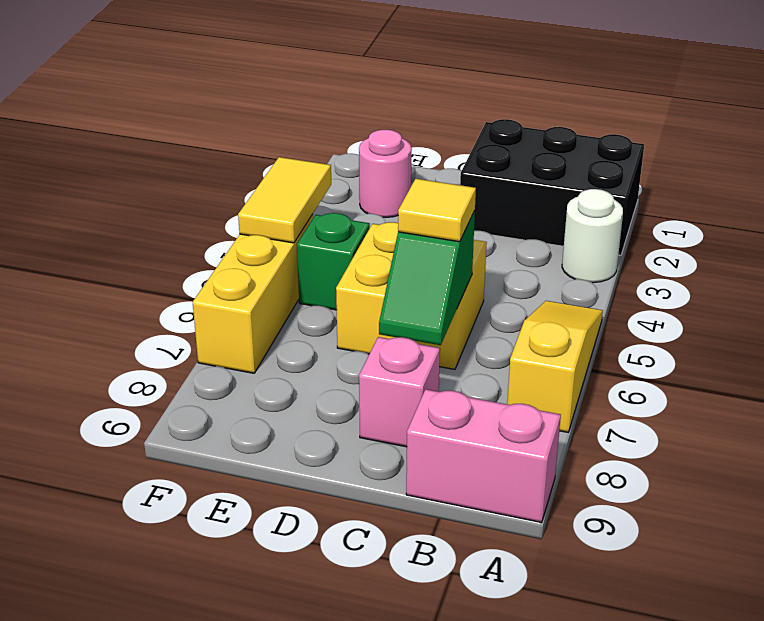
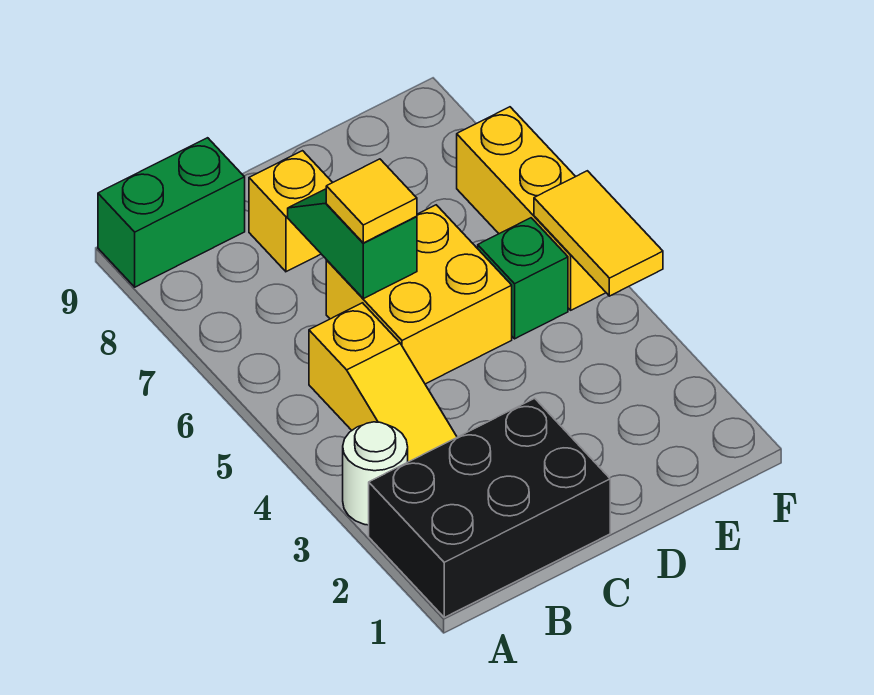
yellow 1x3 slope [507,301,603,432] -> yellow 1x3 slope moved to [309,303,457,462]
pink 1x2 brick [406,389,561,523] -> green 1x2 brick [98,138,245,287]
pink 1x1 brick [359,337,440,447] -> yellow 1x1 brick [249,151,333,272]
pink 1x1 round brick [359,130,412,218] -> none

